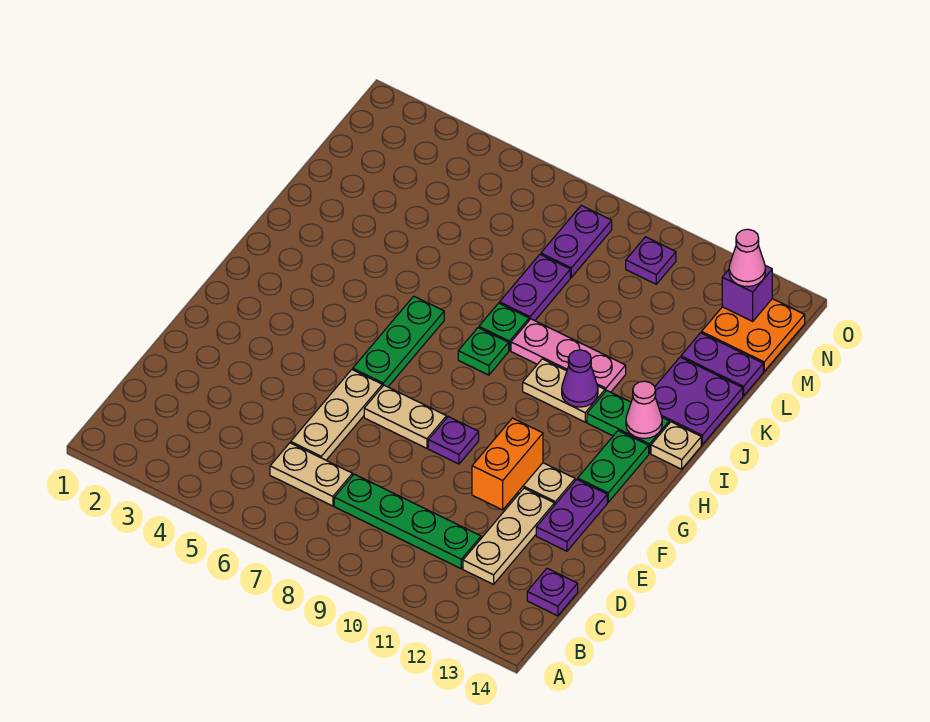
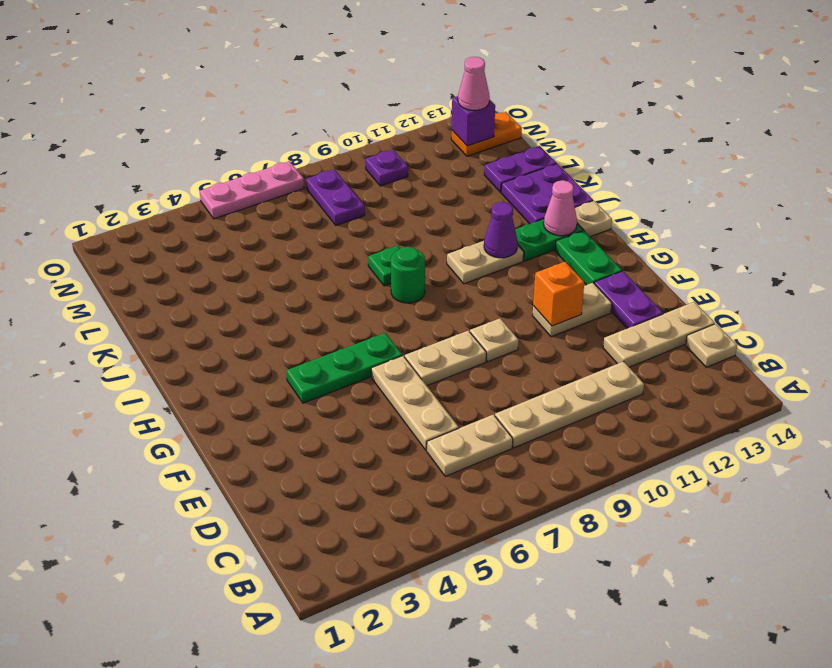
green 1x4 plate [334,474,481,569] -> tan 1x4 plate [495,361,644,448]
tan 1x3 plate [463,488,555,584] -> tan 1x3 plate turned to [603,302,715,367]
purple 1x1 plate [527,568,578,616] -> tan 1x1 plate [686,324,737,367]
orange 1x2 brick [472,418,543,510] -> orange 1x1 brick [533,262,584,326]
purple 1x1 plate [428,417,479,464] -> tan 1x1 plate [470,318,518,362]
green 1x3 plate [353,296,444,387] -> green 1x3 plate turned to [286,333,402,403]
green 1x1 plate [458,328,509,375] -> green 1x1 round brick [391,247,425,303]
pink 1x3 plate [511,319,626,392] -> pink 1x3 plate moved to [200,161,304,219]
purple 1x2 plate [500,254,570,321] -> none
orange 2x2 plate [702,299,805,371] -> orange 1x2 plate [451,112,522,156]

